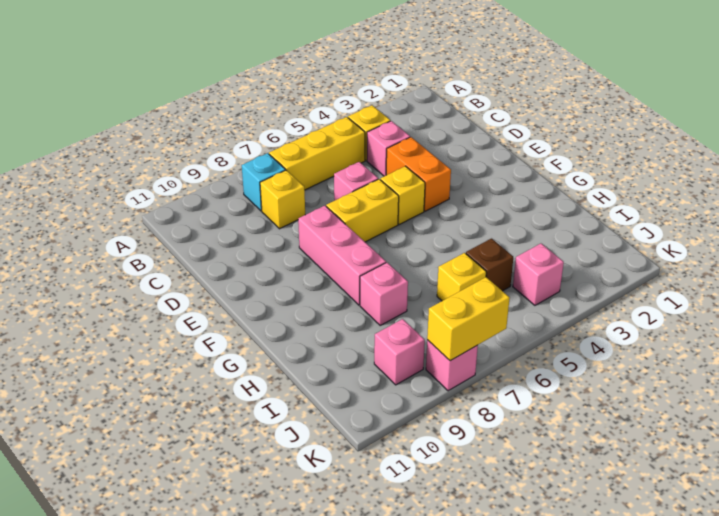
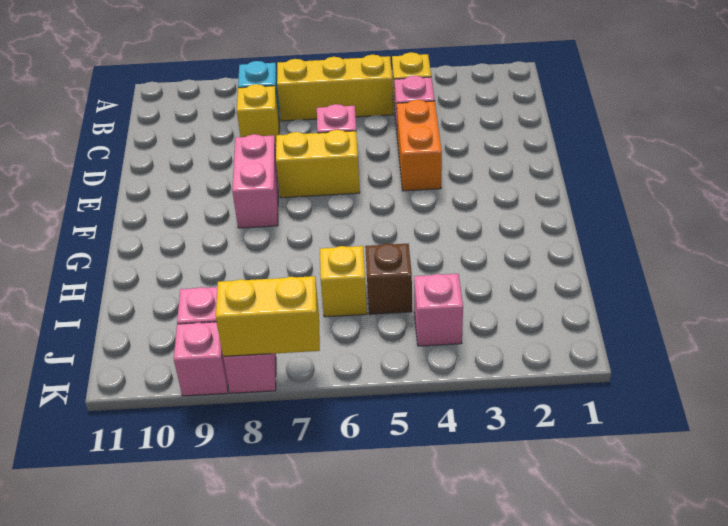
yellow 1x1 brick [380,166,425,224] -> none
pink 1x3 brick [298,206,386,305] -> pink 1x2 brick [232,134,278,228]
pink 1x1 brick [360,263,408,325] -> pink 1x1 brick moved to [174,322,228,396]

